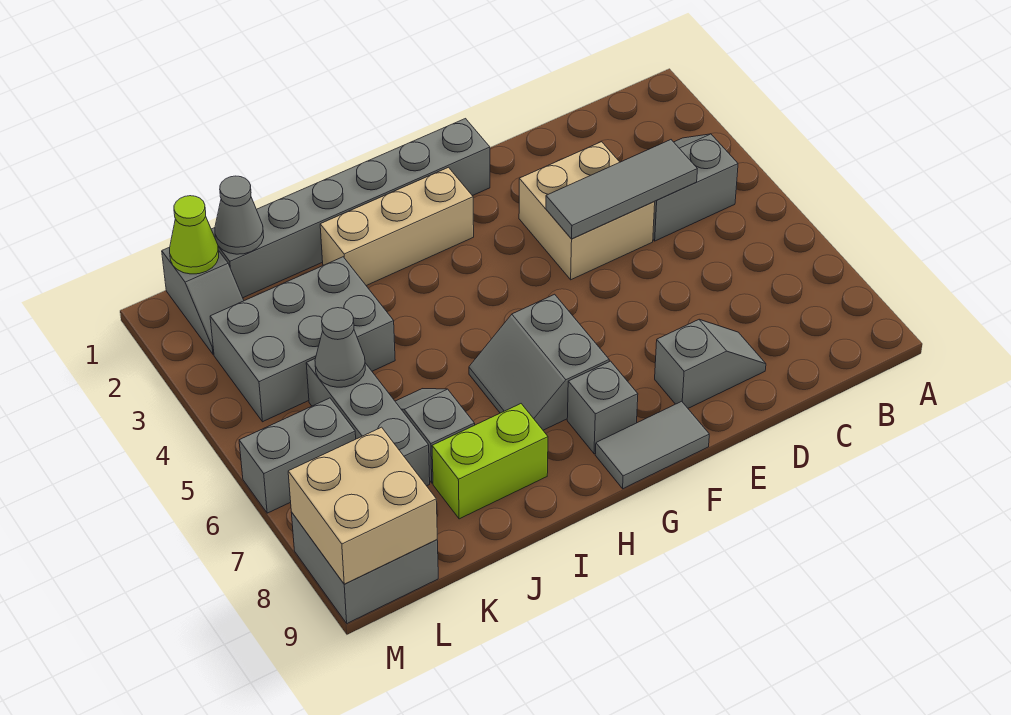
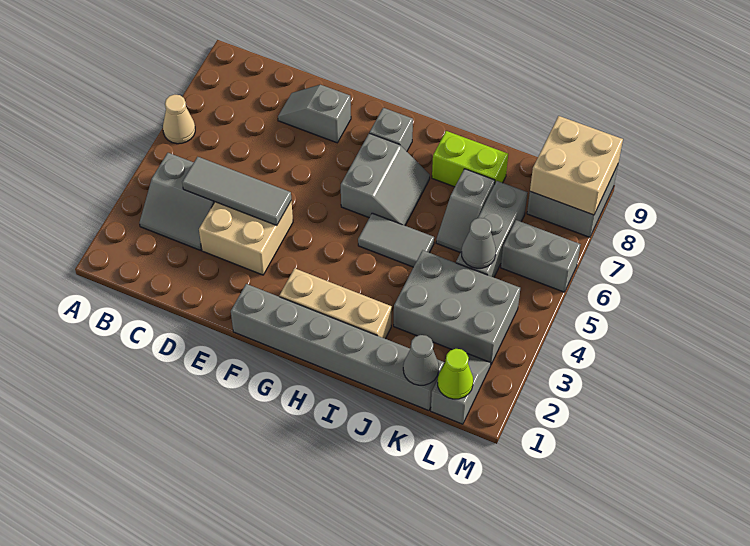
none -> tan 1x1 cone [163,95,195,144]
grey 1x2 tile [595,401,709,489] -> grey 1x2 tile moved to [358,213,434,267]

